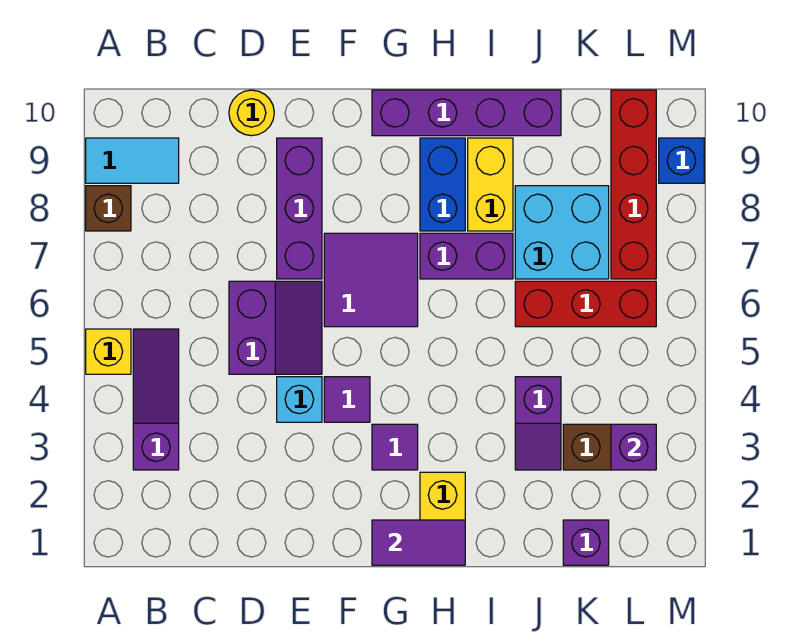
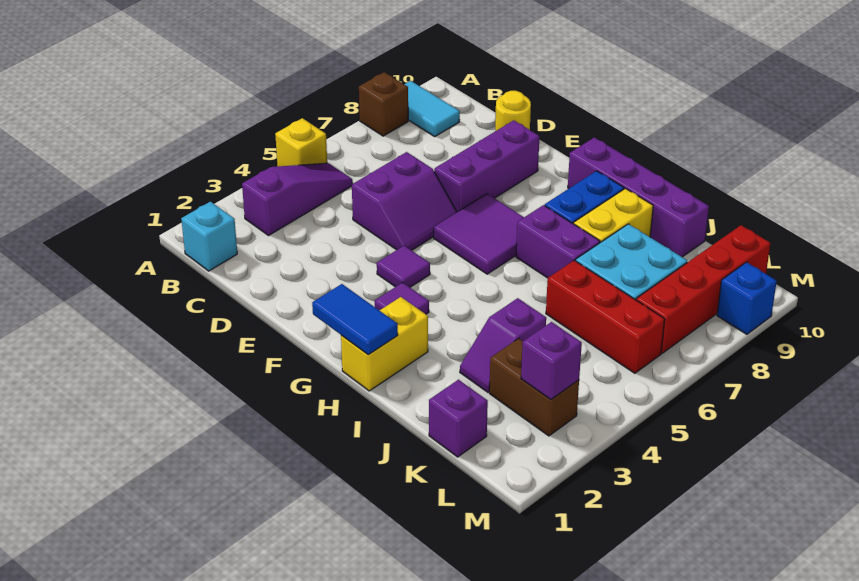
cyan 1x1 brick [277,377,322,422] -> cyan 1x1 brick moved to [181,202,237,271]
purple 1x2 tile [372,520,465,565] -> blue 1x2 tile [312,284,398,354]

